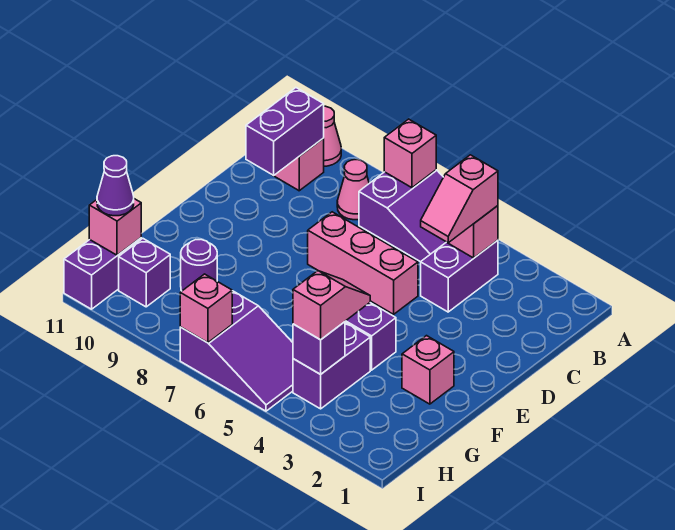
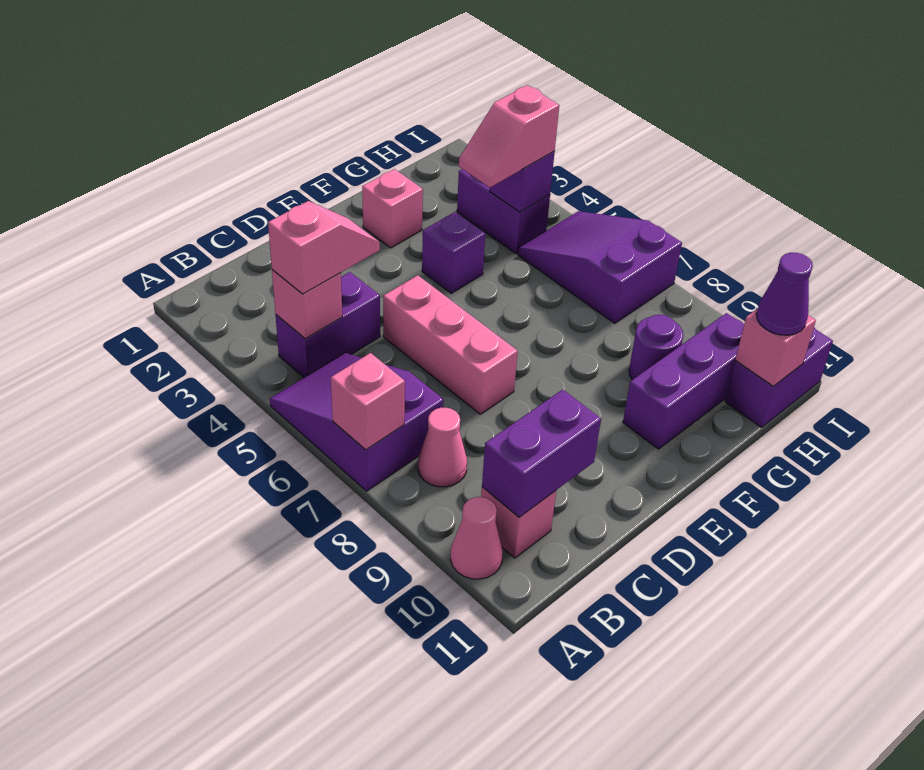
purple 1x2 brick [293,322,370,409] -> purple 1x2 brick turned to [457,169,550,254]
purple 1x1 brick [119,238,170,307] -> purple 1x3 brick [623,313,744,449]
pink 1x1 brick [180,274,232,343] -> none

